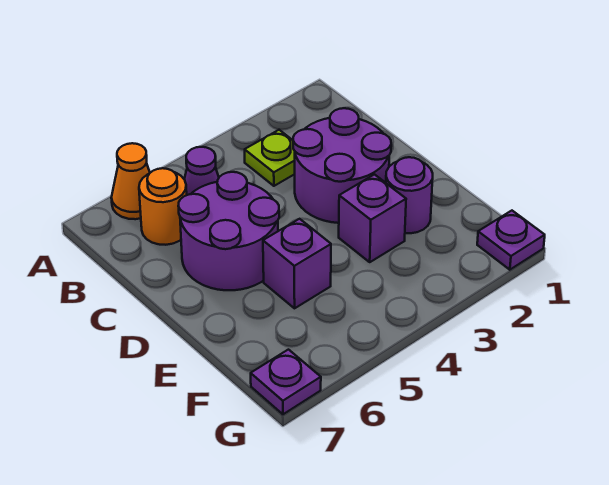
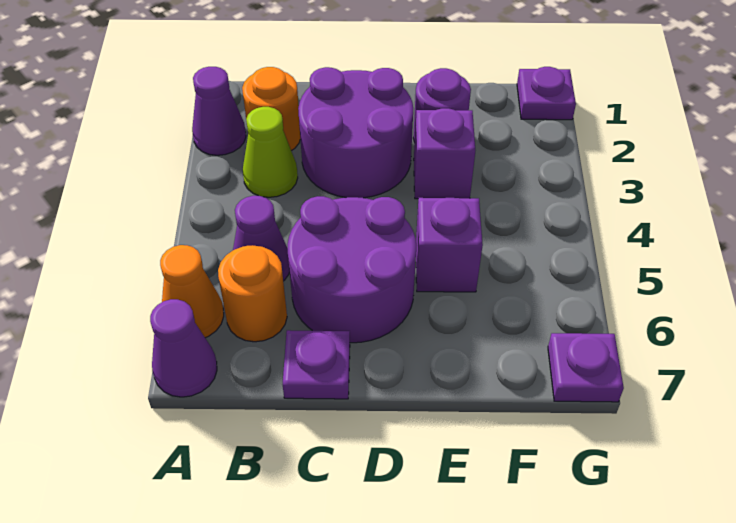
none -> purple 1x1 cone [192,67,246,155]
none -> purple 1x1 cone [150,299,217,397]
none -> orange 1x1 round brick [242,67,300,151]
lime 1x1 plate [245,130,295,186] -> lime 1x1 cone [243,107,298,197]
none -> purple 1x1 plate [283,330,350,399]

